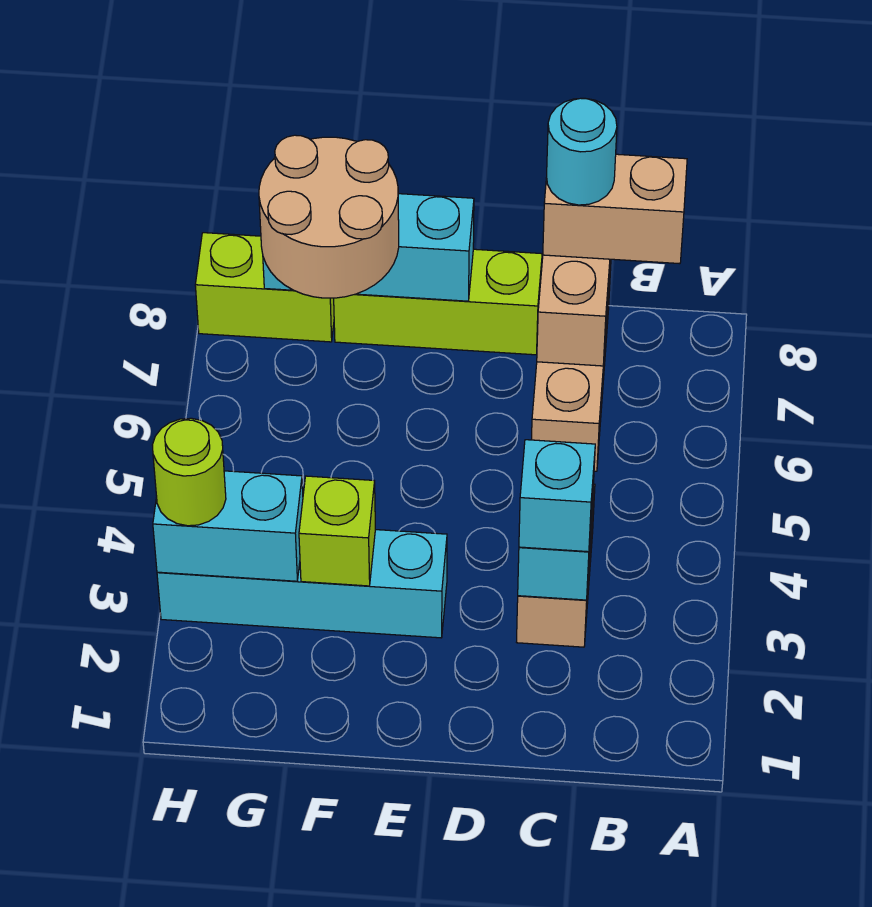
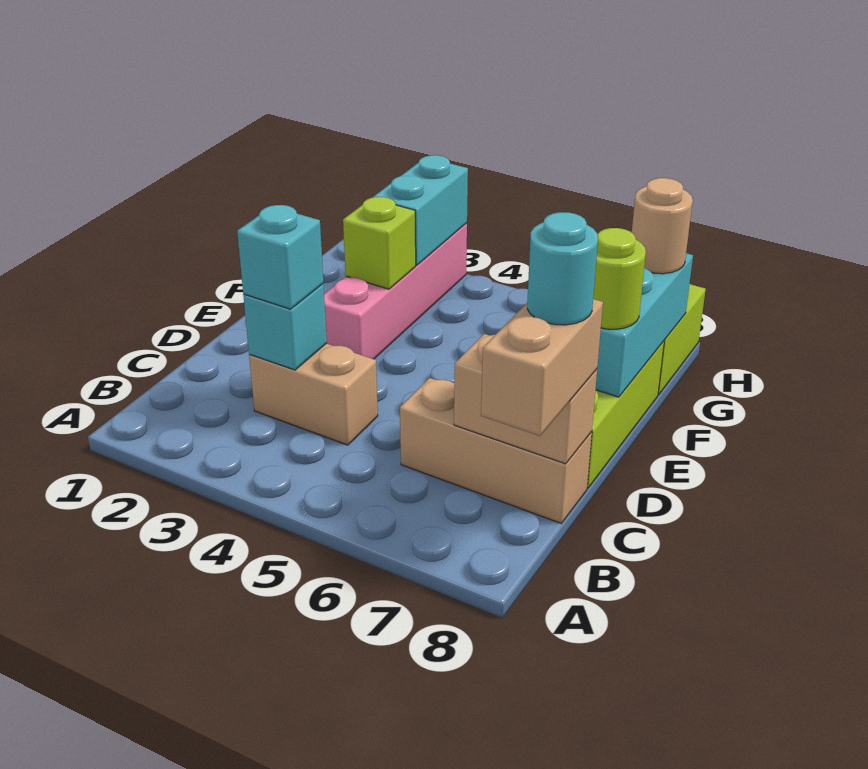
cyan 1x4 brick [157,530,447,638] -> pink 1x4 brick [324,223,467,359]
tan 2x2 round brick [259,135,399,298] -> tan 1x1 round brick [632,178,693,274]
lime 1x1 round brick [153,418,226,526] -> lime 1x1 round brick moved to [593,228,646,329]

